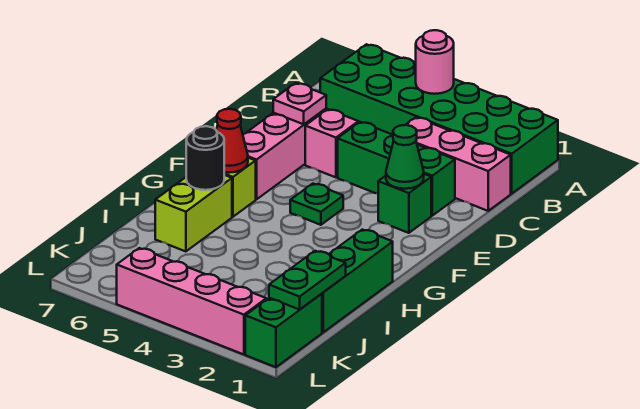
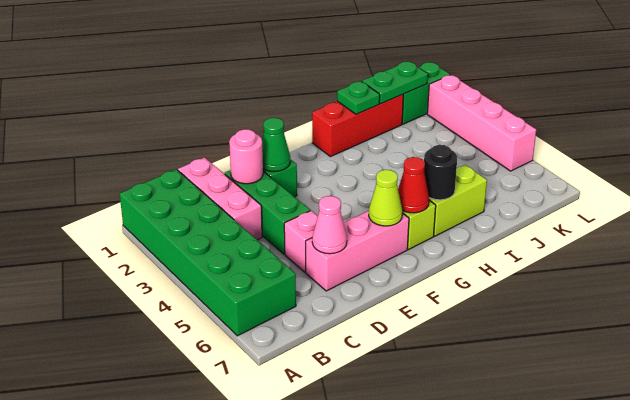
pink 1x1 round brick [416,30,454,94] -> pink 1x1 round brick moved to [229,129,263,184]
pink 1x1 plate [273,83,326,124] -> pink 1x1 cone [312,196,347,254]
green 1x1 plate [290,184,343,225] -> green 1x1 plate moved to [337,81,380,114]
none -> lime 1x1 cone [369,170,402,226]
green 1x3 brick [322,230,393,332] -> red 1x3 brick [312,95,403,157]

